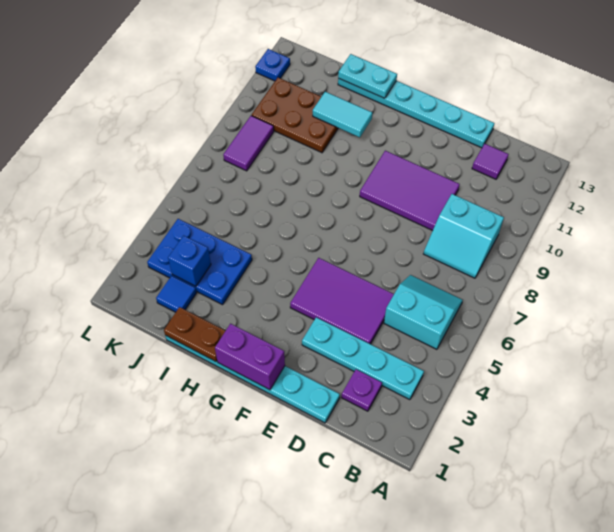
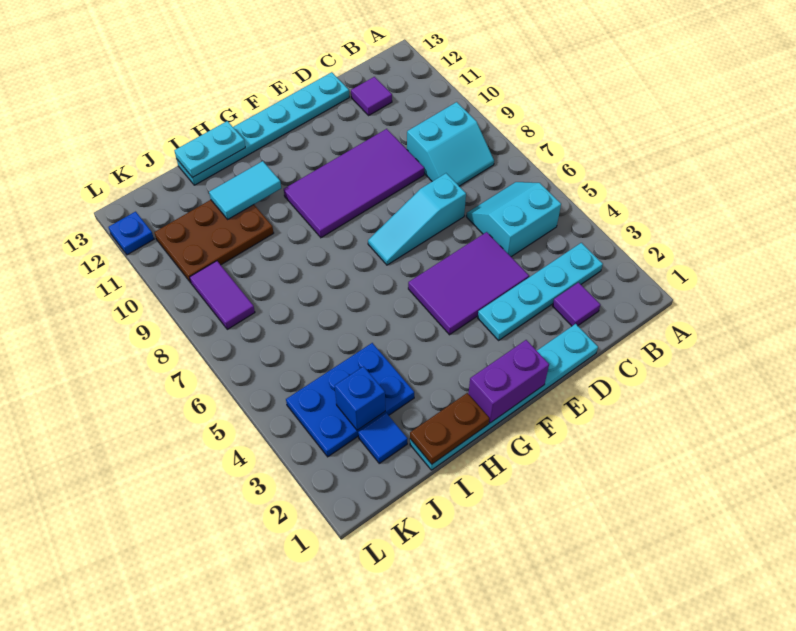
purple 1x1 plate [342,369,382,411] -> purple 1x1 tile [552,283,600,326]
none -> cyan 1x3 slope [368,173,466,265]
purple 2x3 tile [360,151,460,231] -> purple 2x4 tile [284,129,424,238]

